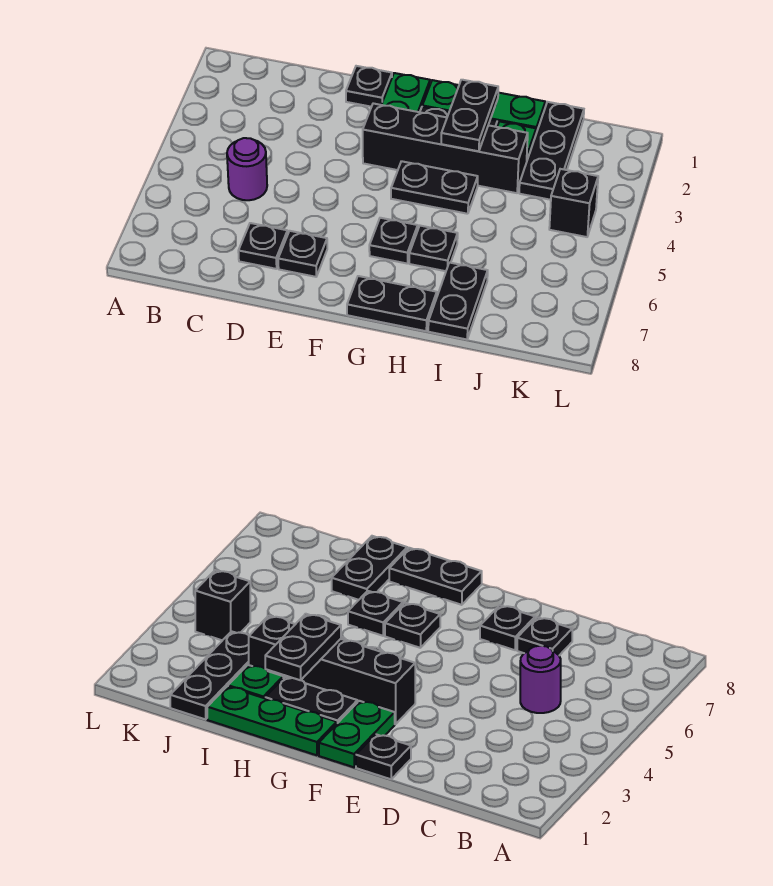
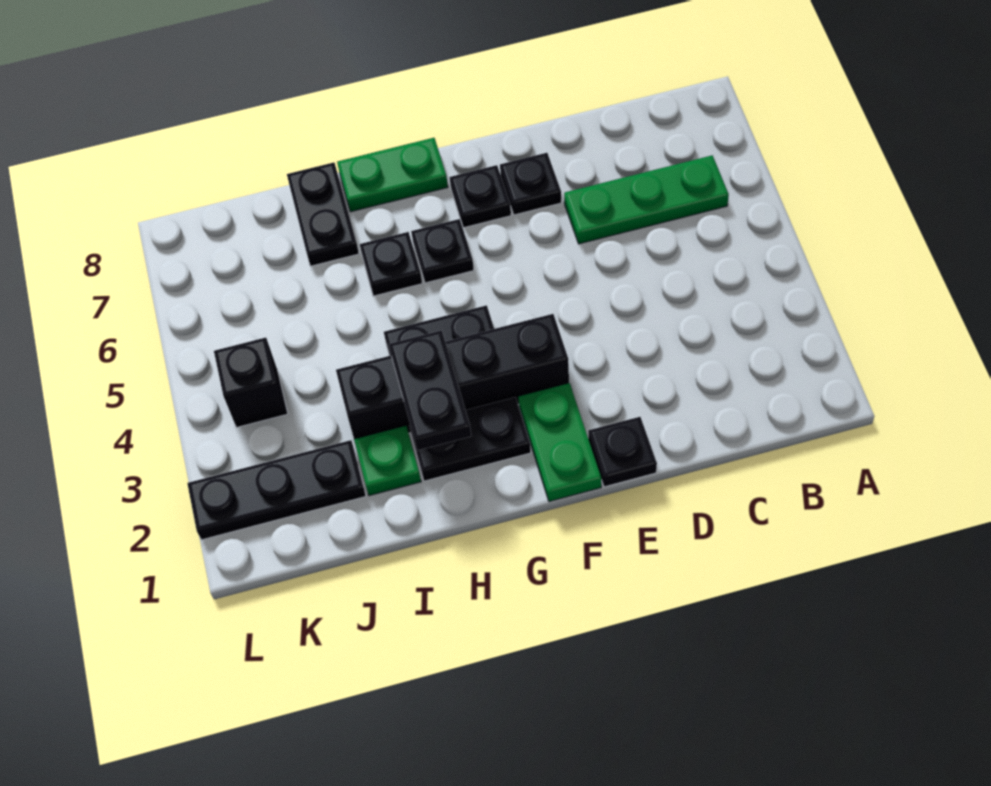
purple 1x1 round brick [227,138,267,200] -> none
black 1x1 plate [238,223,288,269] -> black 1x1 plate moved to [449,165,511,228]
green 1x3 plate [422,80,545,133] -> green 1x3 plate moved to [564,155,729,244]
black 1x2 plate [347,276,437,331] -> green 1x2 plate [337,138,448,212]
black 1x3 plate [519,102,584,200] -> black 1x3 plate turned to [187,440,366,540]

